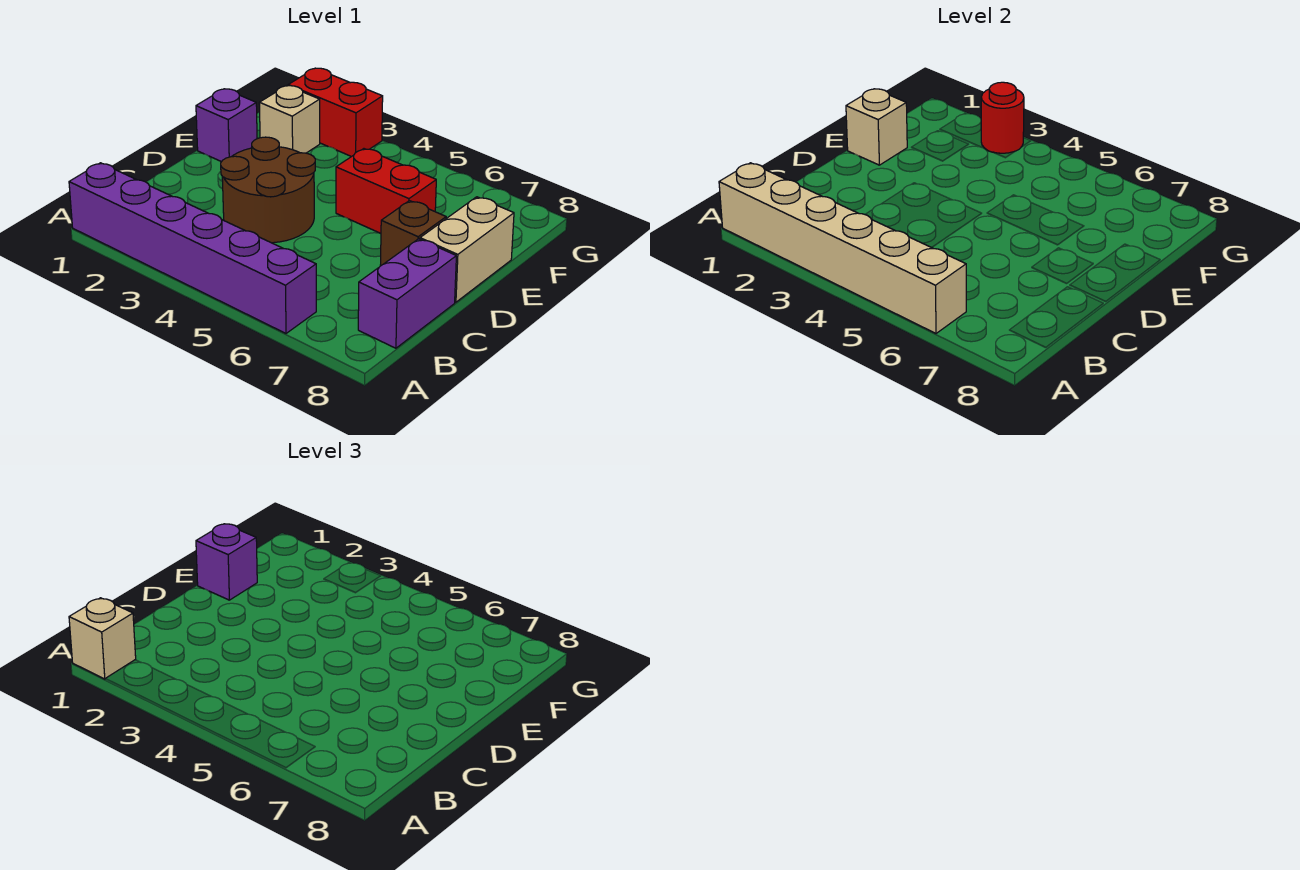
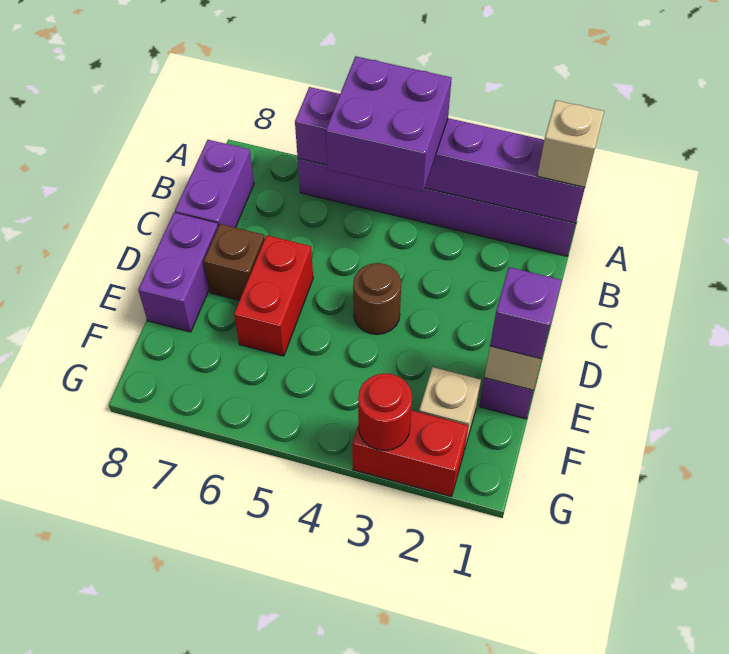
tan 1x6 brick [719,163,966,333] -> purple 1x6 brick [295,87,585,223]
none -> purple 2x2 brick [326,56,452,192]
brown 2x2 round brick [221,137,315,243] -> brown 1x1 round brick [353,263,401,334]
tan 1x2 brick [420,197,514,302] -> purple 1x2 brick [138,213,218,332]
red 1x2 brick [336,149,436,234] -> red 1x2 brick turned to [234,235,313,356]

